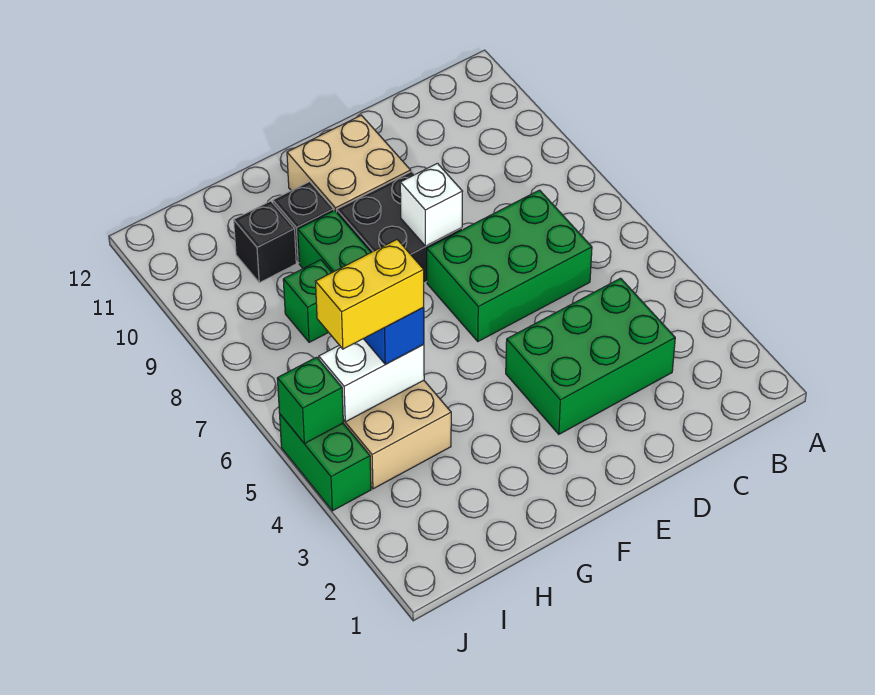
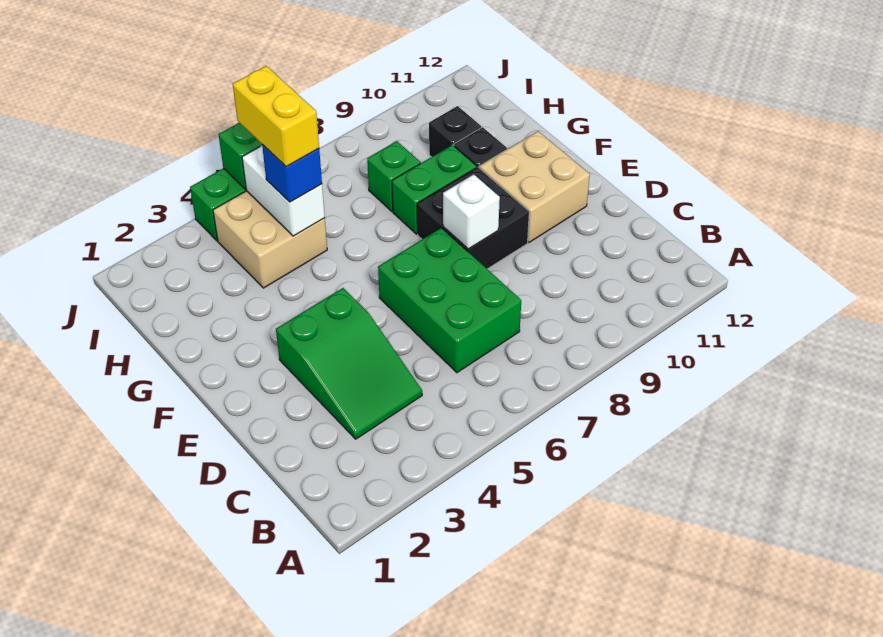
green 2x3 brick [506,278,675,434] -> green 2x3 slope [276,288,422,439]

